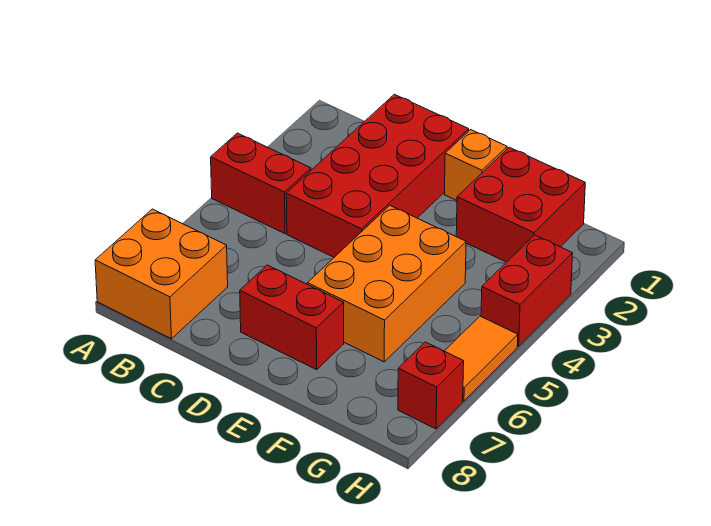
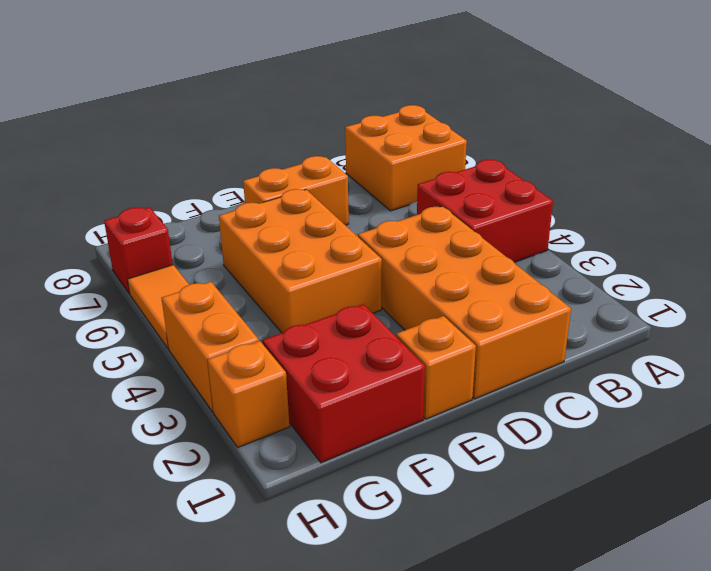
red 1x2 brick [211,133,311,234] -> red 2x2 brick [417,160,553,262]
red 2x4 brick [286,94,469,257] -> orange 2x4 brick [358,207,571,399]
red 1x2 brick [240,265,344,370] -> orange 1x2 brick [243,156,349,225]
none -> orange 1x1 brick [207,341,290,447]
red 1x2 brick [481,235,573,346] -> orange 1x2 brick [162,282,259,412]

